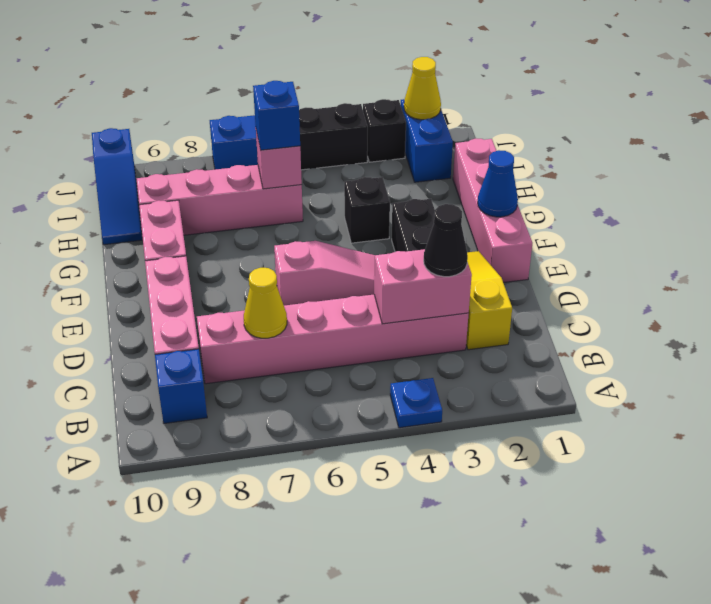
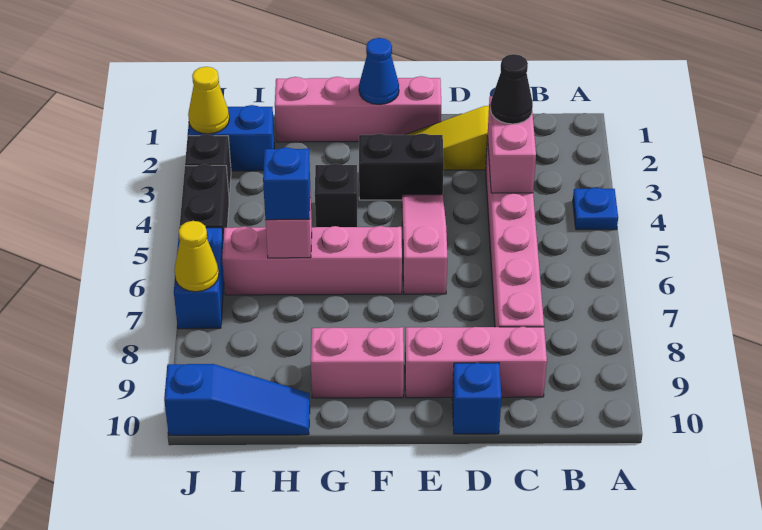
blue 1x1 brick [155,349,207,424] -> blue 1x1 brick moved to [452,363,501,434]
yellow 1x1 cone [244,268,287,338] -> yellow 1x1 cone moved to [174,221,219,292]
pink 1x4 brick [136,165,303,235] -> pink 1x4 brick turned to [222,226,402,295]

